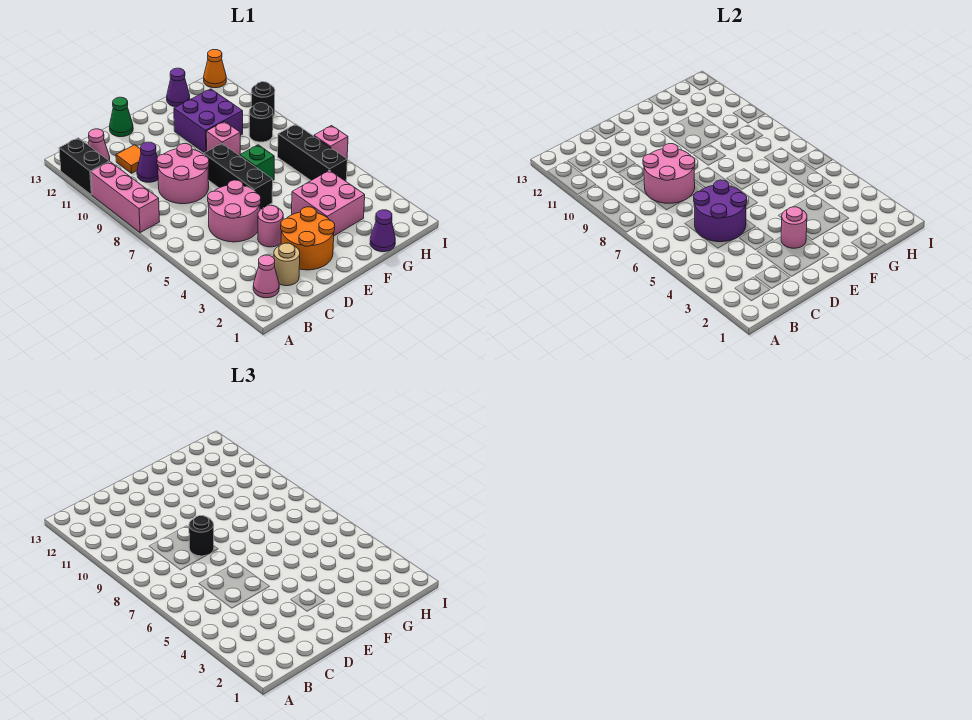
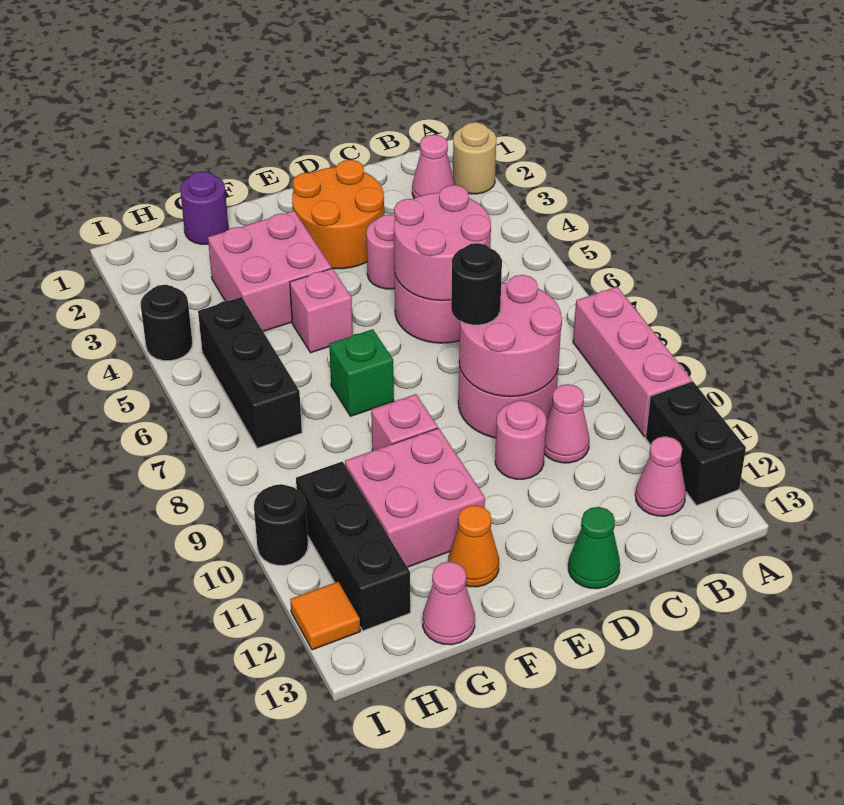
tan 1x1 round brick [274,243,300,286] -> tan 1x1 round brick moved to [453,122,496,194]
purple 2x2 round brick [694,180,747,242] -> pink 2x2 round brick [394,185,491,301]
purple 1x1 cone [137,142,158,182] -> pink 1x1 cone [544,384,589,463]
orange 1x1 tile [116,145,141,173] -> orange 1x1 tile moved to [290,582,360,650]
pink 1x1 round brick [781,207,807,248] -> pink 1x1 round brick moved to [495,400,546,479]
black 1x3 brick [204,144,273,210] -> black 1x3 brick moved to [296,462,410,631]
purple 2x2 brick [174,89,243,153] -> pink 2x2 brick [345,428,485,567]
purple 1x1 cone [370,210,395,252] -> purple 1x1 round brick [180,171,228,244]
purple 1x1 cone [167,68,190,107] -> pink 1x1 cone [423,562,475,645]
black 1x1 round brick [249,103,273,142] -> black 1x1 round brick moved to [141,285,192,361]
pink 1x1 brick [314,126,348,158] -> pink 1x1 brick moved to [290,268,353,353]
orange 1x1 cone [204,50,226,88] -> orange 1x1 cone moved to [448,505,499,587]

